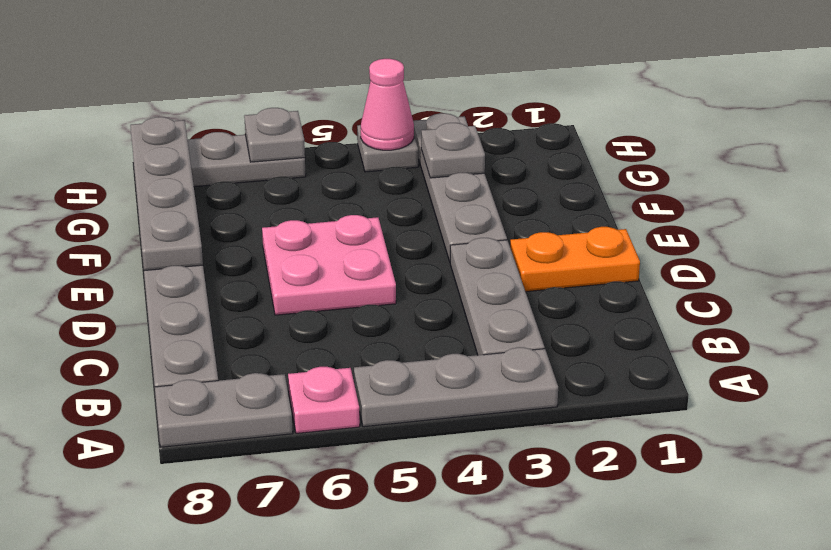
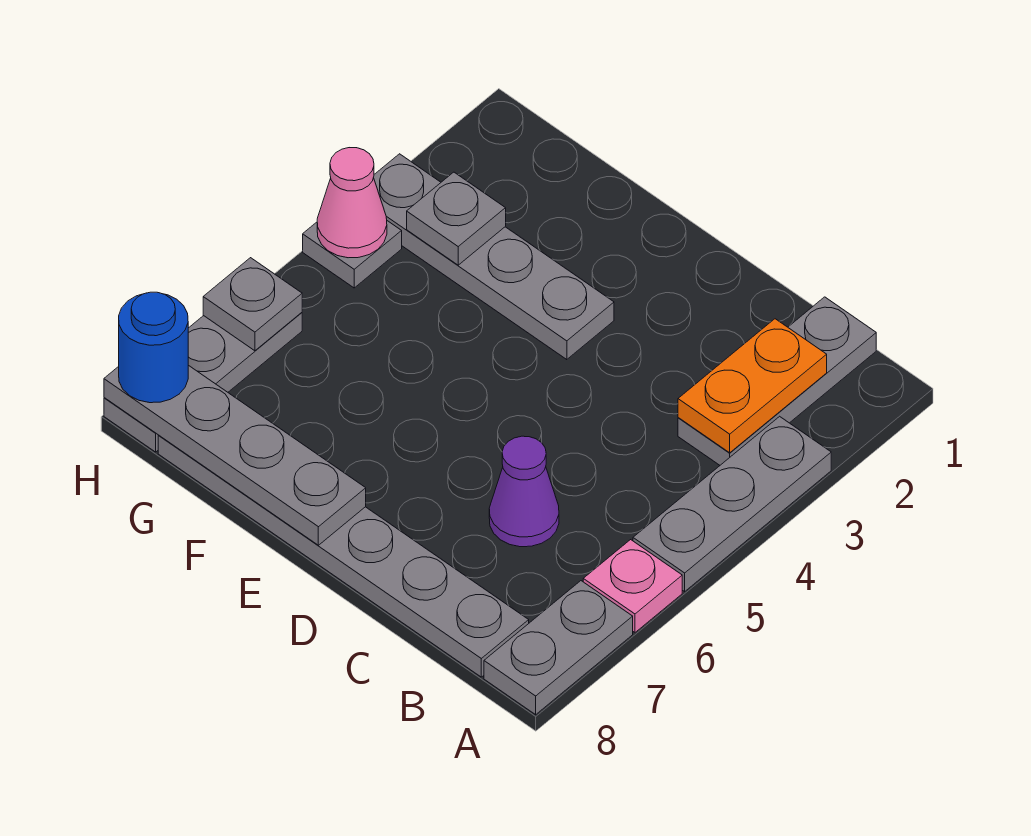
grey 1x3 plate [450,238,545,355] -> grey 1x3 plate turned to [678,297,876,465]
none -> purple 1x1 cone [489,436,559,547]
orange 1x2 plate [510,227,640,292] -> orange 1x2 plate moved to [678,319,827,453]
pink 2x2 plate [262,215,396,315] -> none
none -> blue 1x1 round brick [119,292,188,403]

